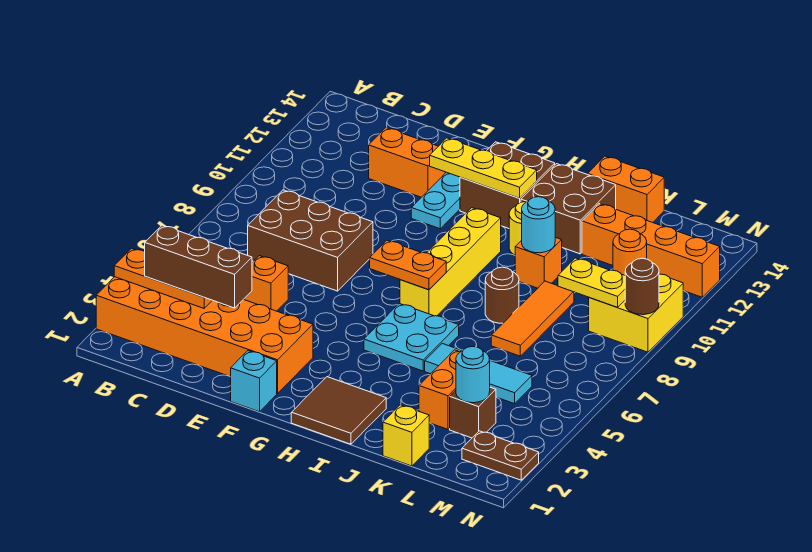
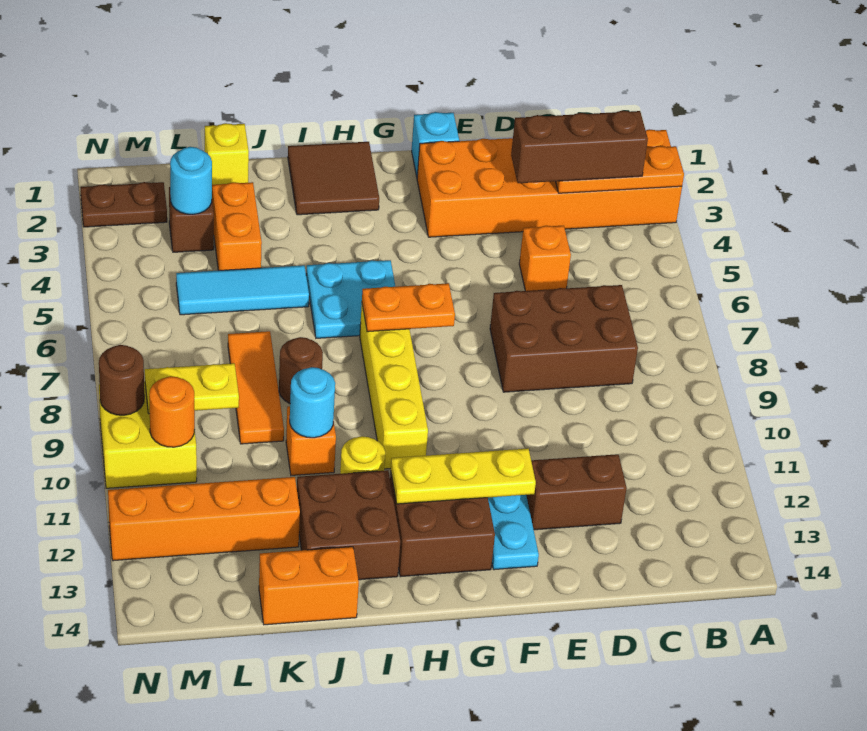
orange 1x2 brick [369,128,445,197] -> brown 1x2 brick [526,454,627,530]

